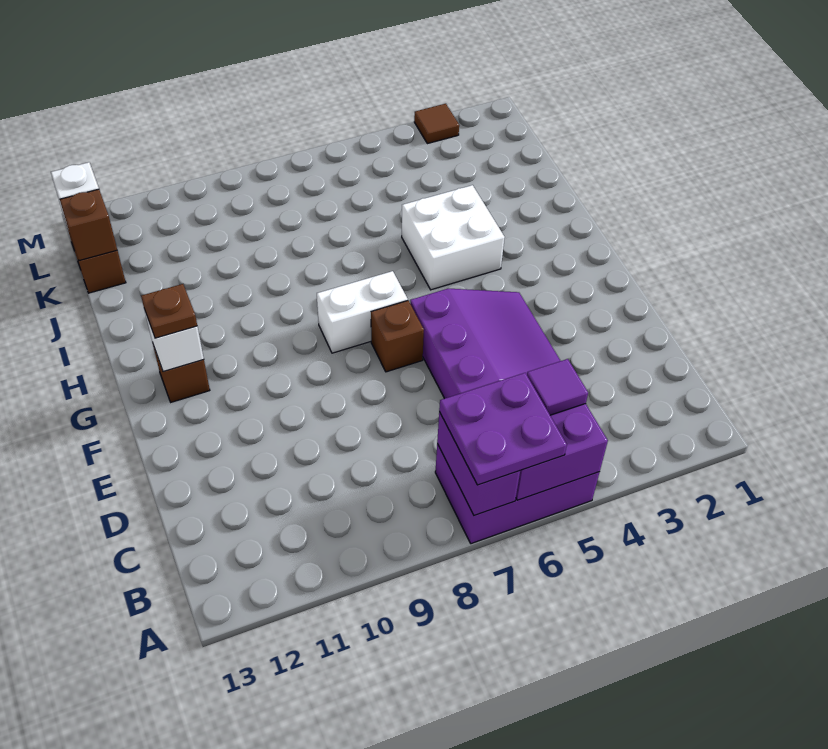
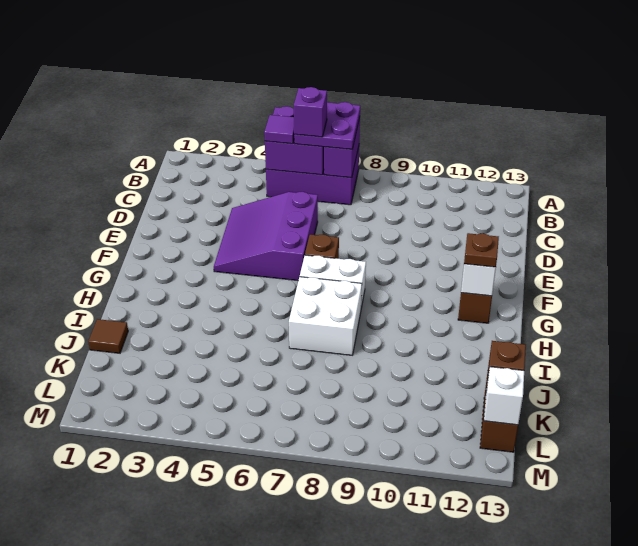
none -> purple 1x1 brick [294,87,327,137]
white 2x2 brick [402,185,505,290] -> white 2x2 brick moved to [289,277,362,355]
brown 1x1 tile [414,104,459,144] -> brown 1x1 tile moved to [88,319,128,353]

